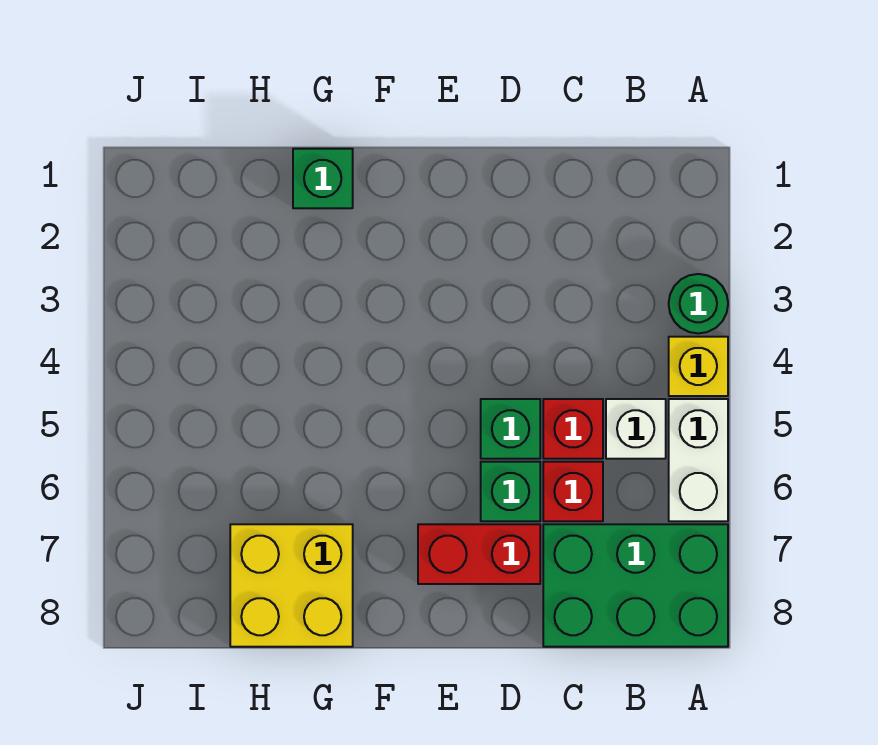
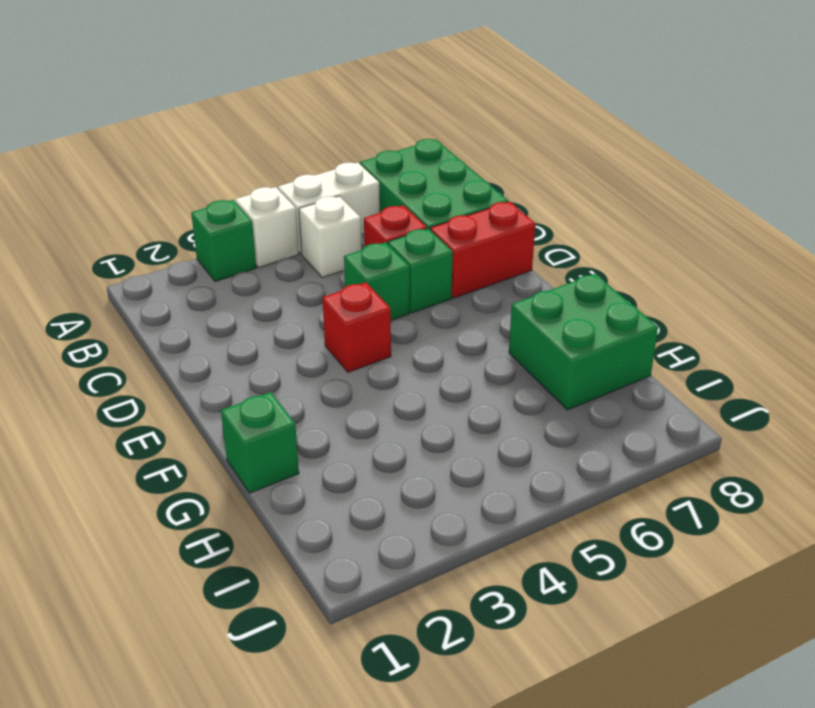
green 1x1 round brick [669,274,728,334] -> green 1x1 brick [191,200,256,282]
yellow 1x1 brick [669,337,728,396] -> white 1x1 brick [235,187,299,268]
red 1x1 brick [543,399,603,459] -> red 1x1 brick moved to [323,283,391,372]
red 1x2 brick [418,524,540,584] -> red 1x2 brick turned to [430,202,535,298]
yellow 2x2 brick [230,524,353,647] -> green 2x2 brick [509,274,658,410]

